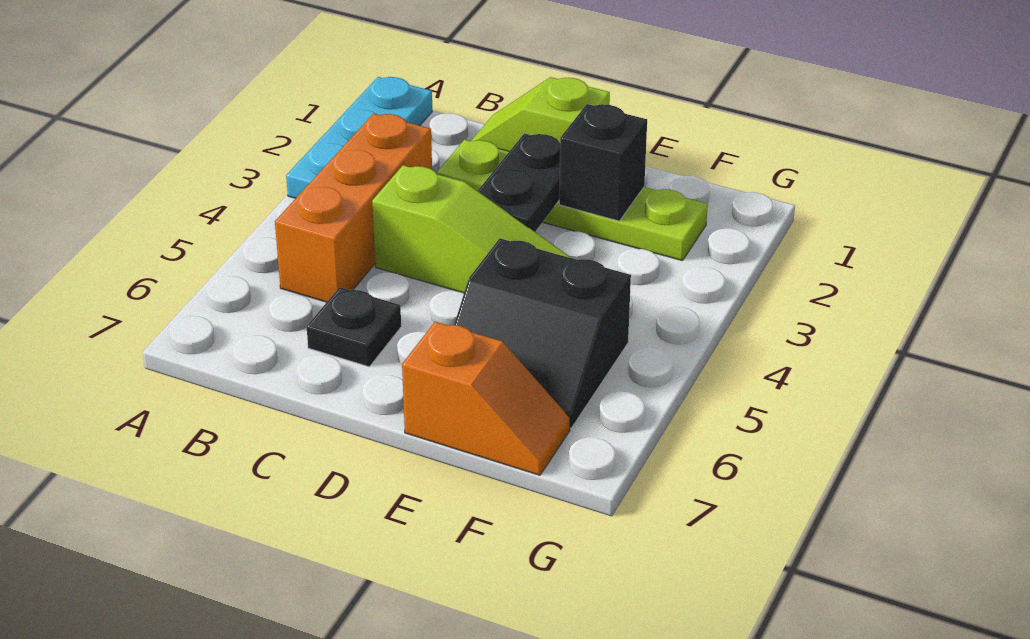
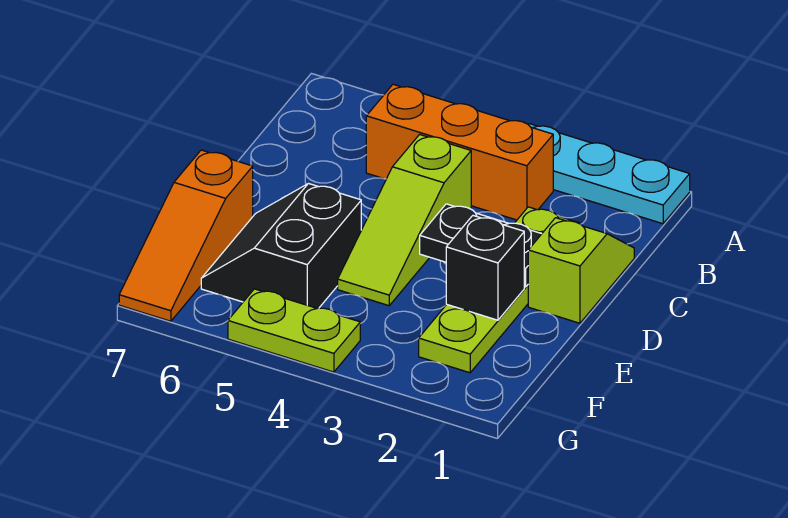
black 1x1 plate [307,287,401,367] -> none
orange 1x2 slope [402,322,570,475] -> orange 1x3 slope [119,150,253,321]
none -> lime 1x2 plate [228,289,360,372]

